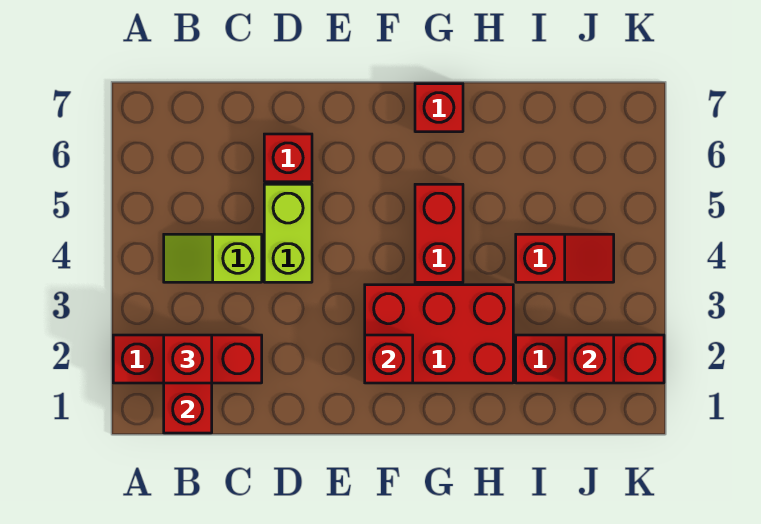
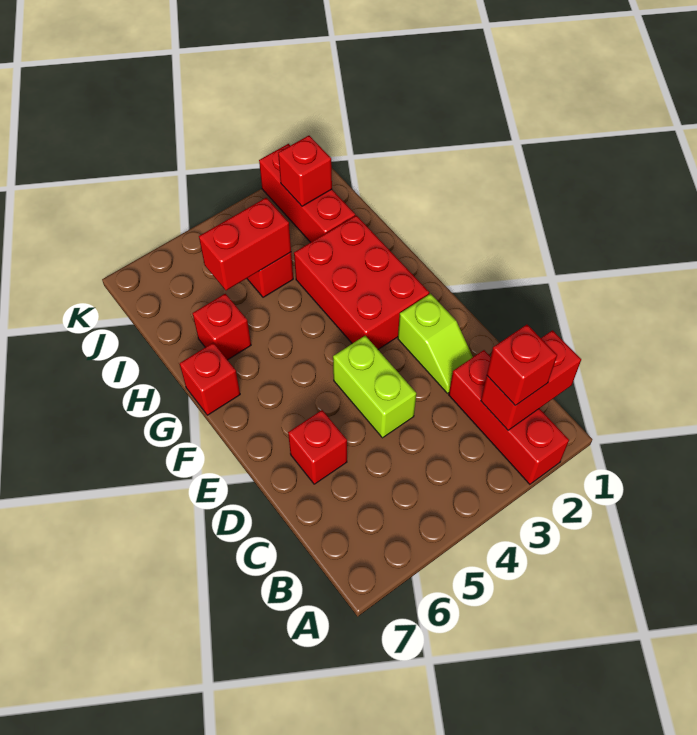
lime 1x2 slope [164,234,262,282] -> lime 1x2 slope moved to [398,294,473,393]
lime 1x2 brick [264,184,312,282] -> lime 1x2 brick turned to [333,336,416,438]
red 1x1 brick [365,335,413,383] -> red 1x1 brick moved to [193,294,251,360]
red 1x2 brick [415,184,463,282] -> red 1x2 brick moved to [199,198,291,290]

